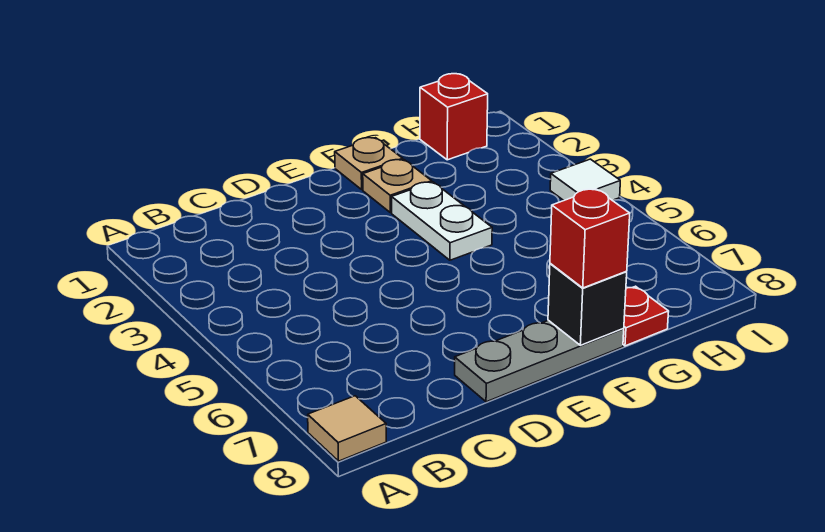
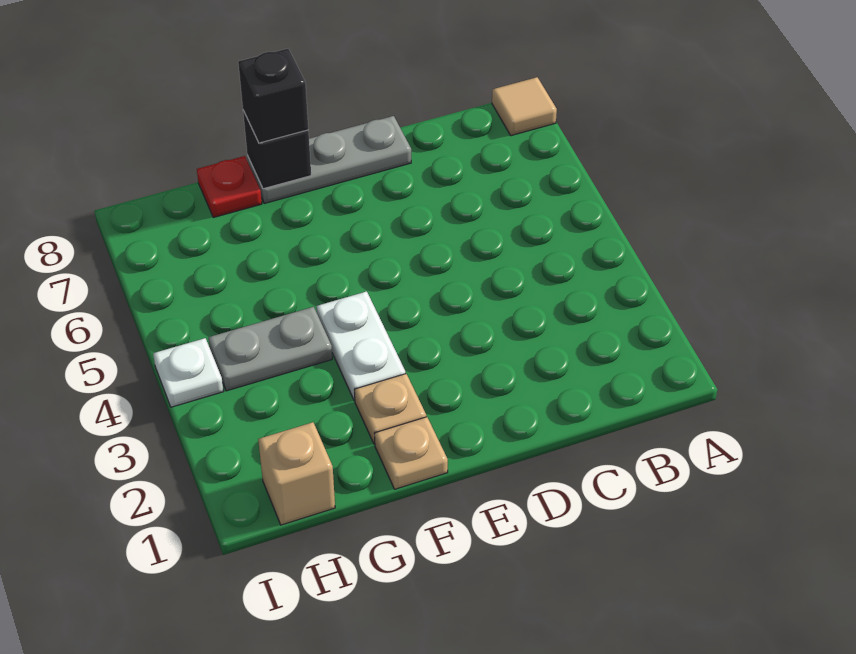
red 1x1 brick [550,189,630,288] -> black 1x1 brick [238,49,308,143]
none -> grey 1x2 plate [208,307,332,391]
red 1x1 brick [420,74,488,160] -> tan 1x1 brick [258,422,335,525]
white 1x1 tile [550,159,620,200] -> white 1x1 plate [153,338,223,407]

